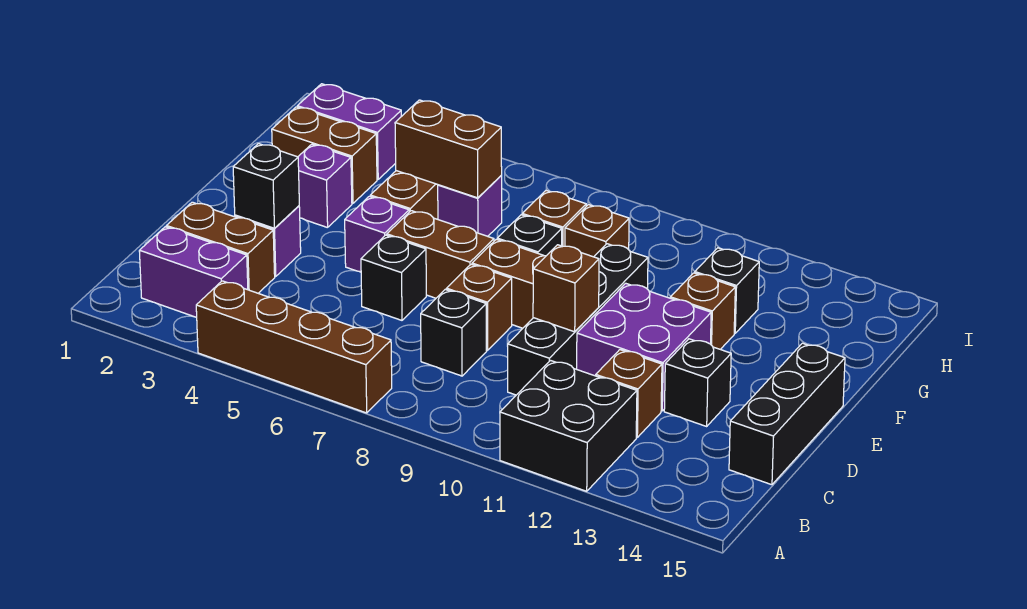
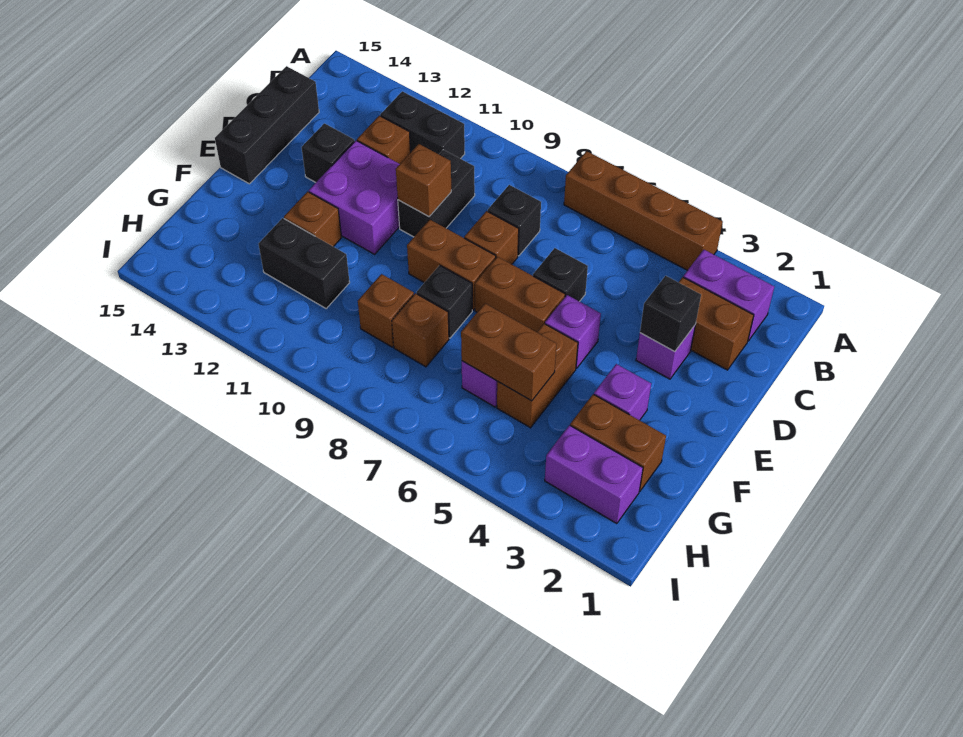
black 2x2 brick [500,361,637,491] -> black 1x2 brick [380,91,465,159]
black 1x4 brick [508,244,648,395] -> black 1x2 brick [398,150,475,237]
black 1x1 brick [695,248,759,333] -> black 1x2 brick [259,218,350,308]

